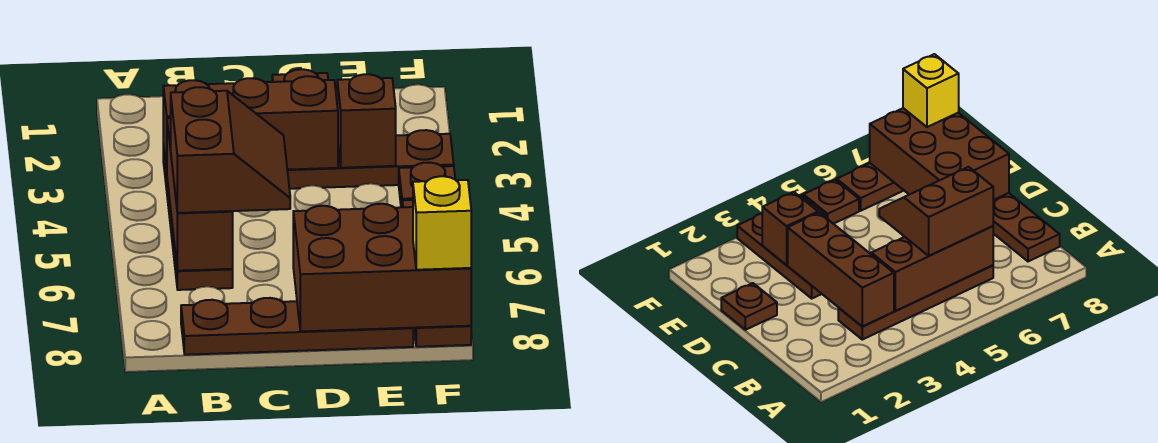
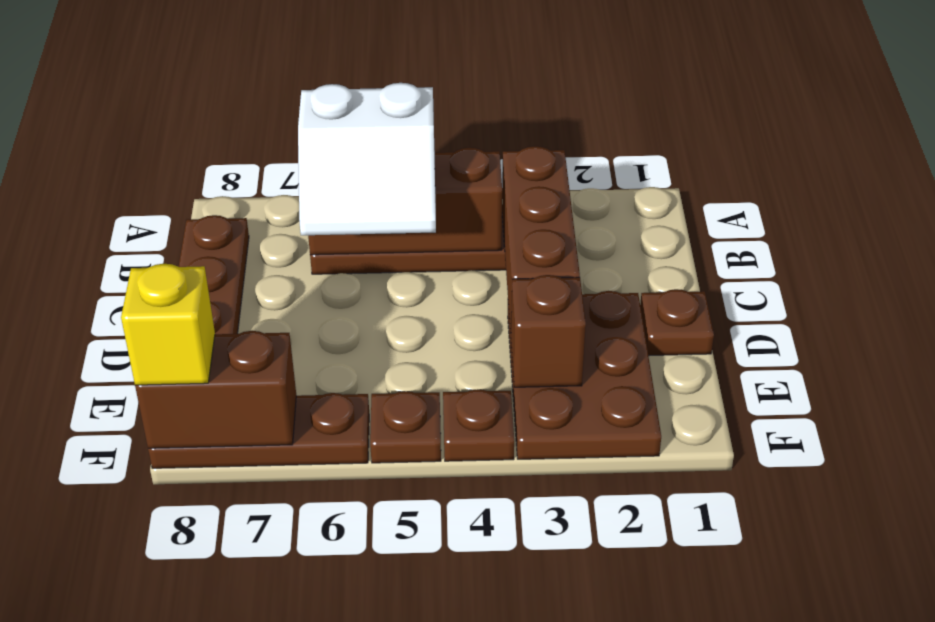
brown 2x2 slope [171,87,290,213] -> white 2x2 slope [298,83,436,235]
brown 1x3 plate [287,130,454,189] -> brown 2x3 plate [508,291,661,459]
brown 2x3 brick [293,204,471,331] -> brown 1x2 brick [135,331,296,448]

